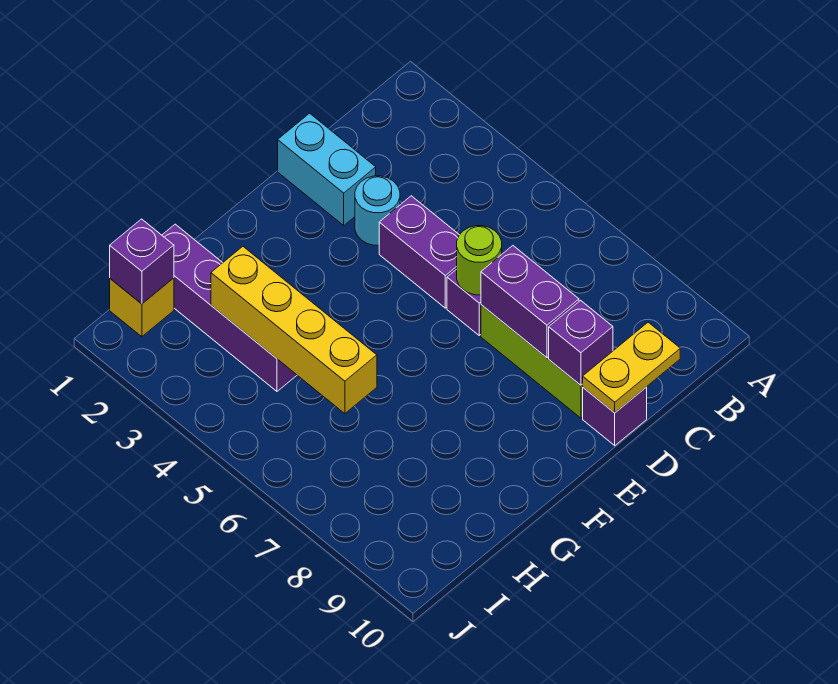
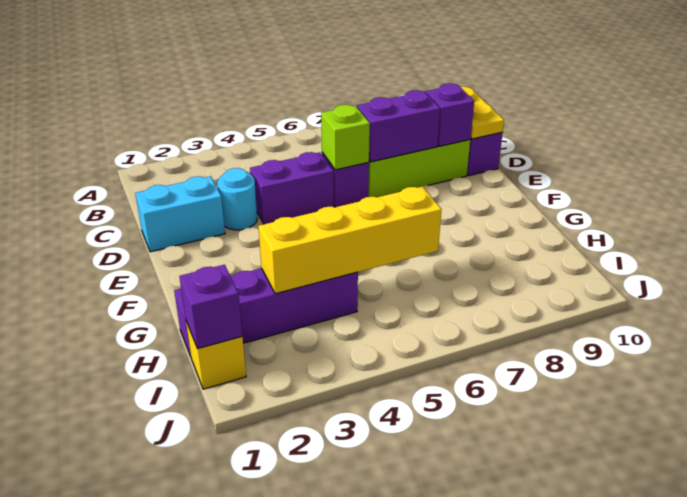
lime 1x1 round brick [457,226,502,295] -> lime 1x1 brick [321,105,370,170]

